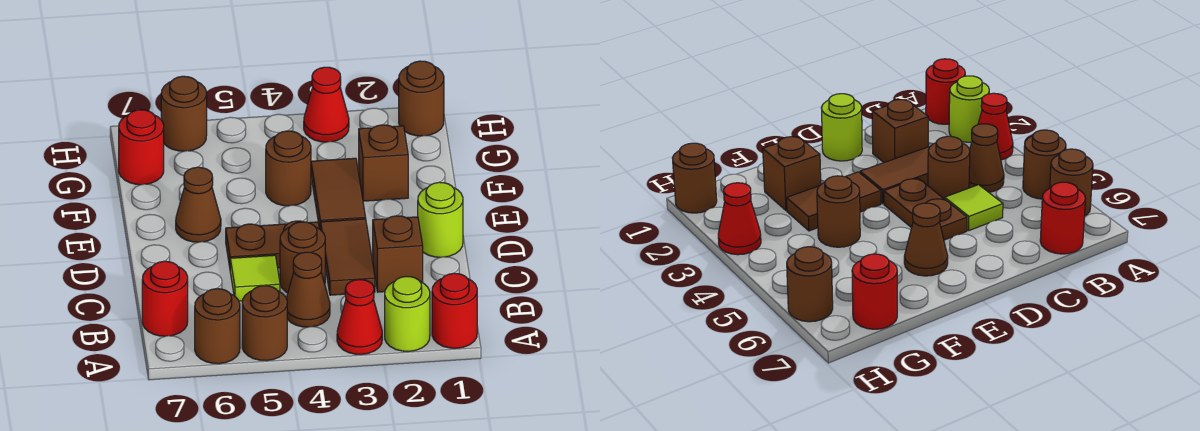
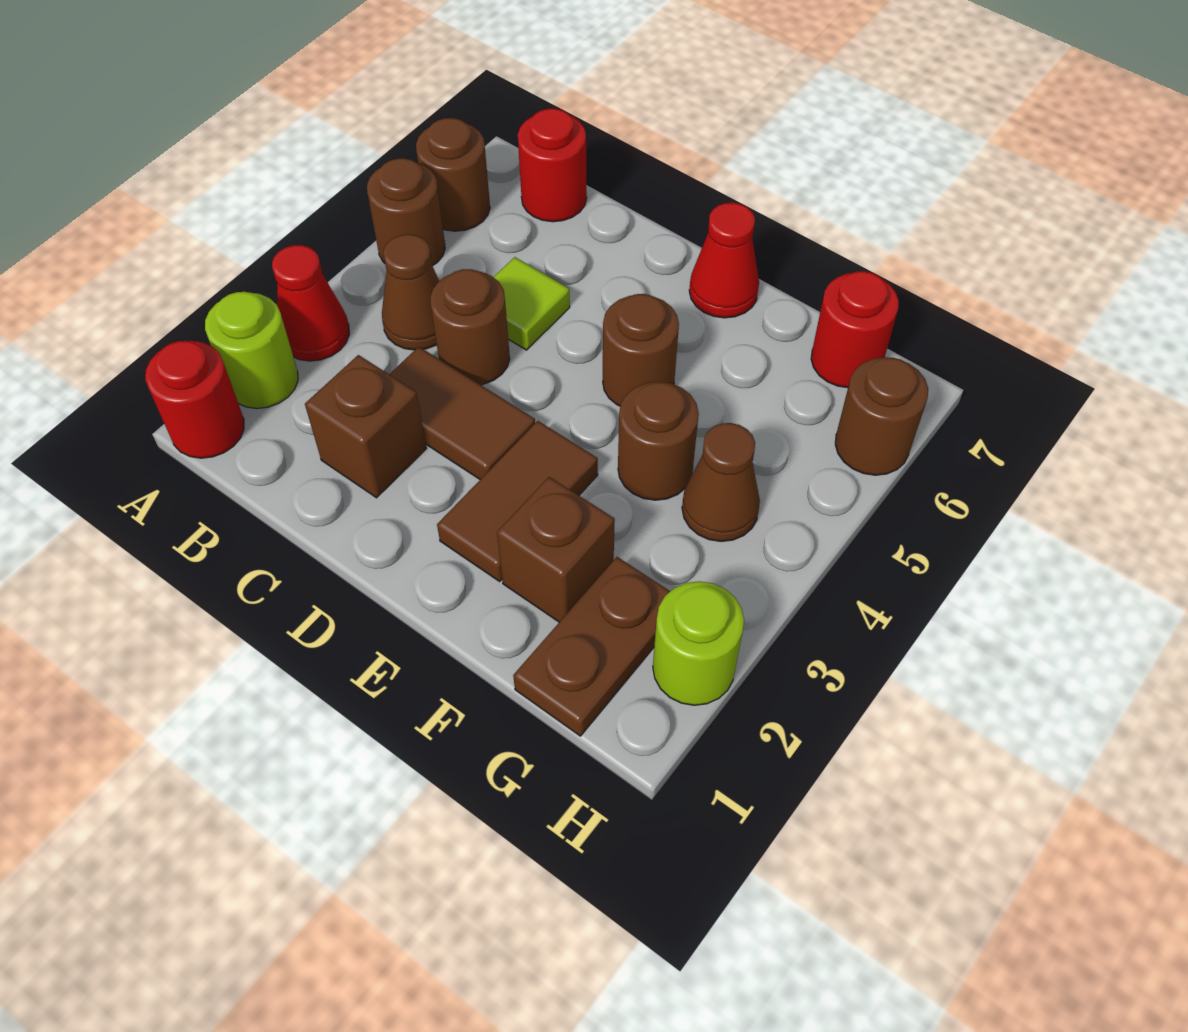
lime 1x1 round brick [418,182,463,257] -> lime 1x1 round brick moved to [653,581,744,705]
brown 1x2 plate [226,221,319,268] -> brown 1x2 plate moved to [513,557,670,736]
brown 1x2 tile [311,158,366,230] -> brown 1x2 tile turned to [437,421,598,581]
brown 1x1 cone [176,167,221,242] -> brown 1x1 cone moved to [682,423,760,541]
brown 1x1 round brick [399,61,444,136] -> brown 1x1 round brick moved to [603,294,679,406]
red 1x1 cone [304,67,349,142] -> red 1x1 cone moved to [689,203,759,318]

